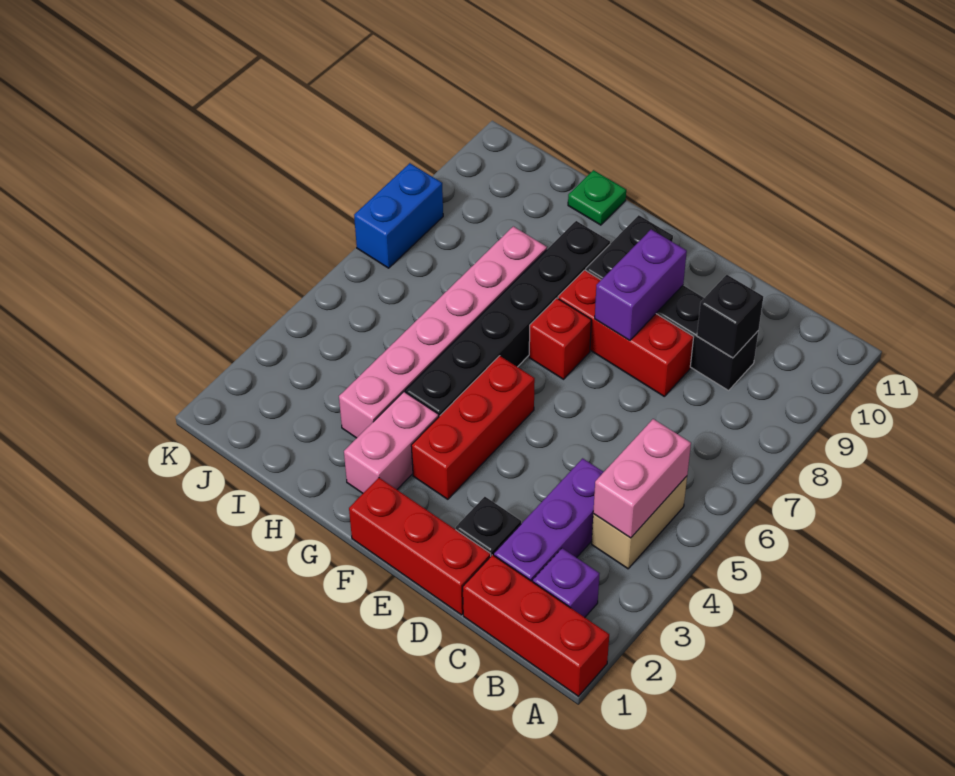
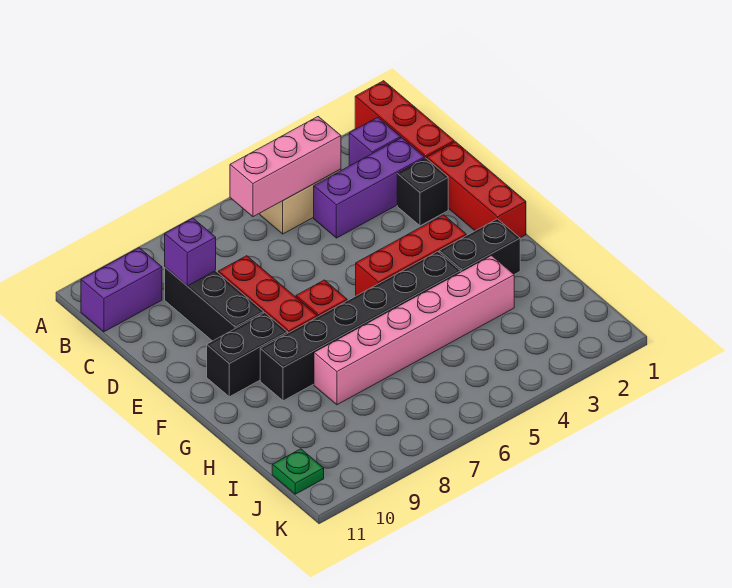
pink 1x2 brick [593,419,691,538] -> pink 1x3 brick [230,117,341,217]
black 1x1 brick [697,275,763,358] -> purple 1x1 brick [165,218,216,286]
purple 1x2 brick [595,230,687,340] -> purple 1x2 brick moved to [81,248,162,332]
pink 1x2 brick [344,392,439,493] -> black 1x2 brick [439,219,520,275]
green 1x1 plate [568,170,626,225] -> green 1x1 plate moved to [272,449,324,494]
blue 1x2 brick [354,163,443,268] -> none

